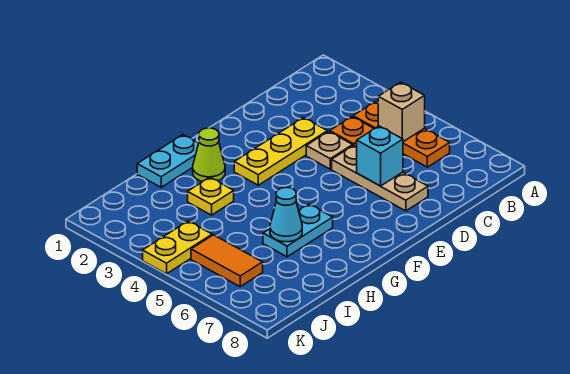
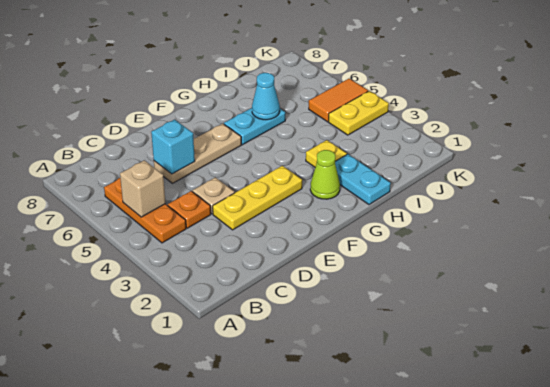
tan 1x3 plate [332,145,428,211] -> tan 1x3 plate turned to [154,124,241,183]
cyan 1x2 plate [137,135,199,187] -> cyan 1x2 plate turned to [335,154,391,205]
orange 1x2 tile [191,235,263,287] -> orange 1x2 tile turned to [309,79,368,122]

